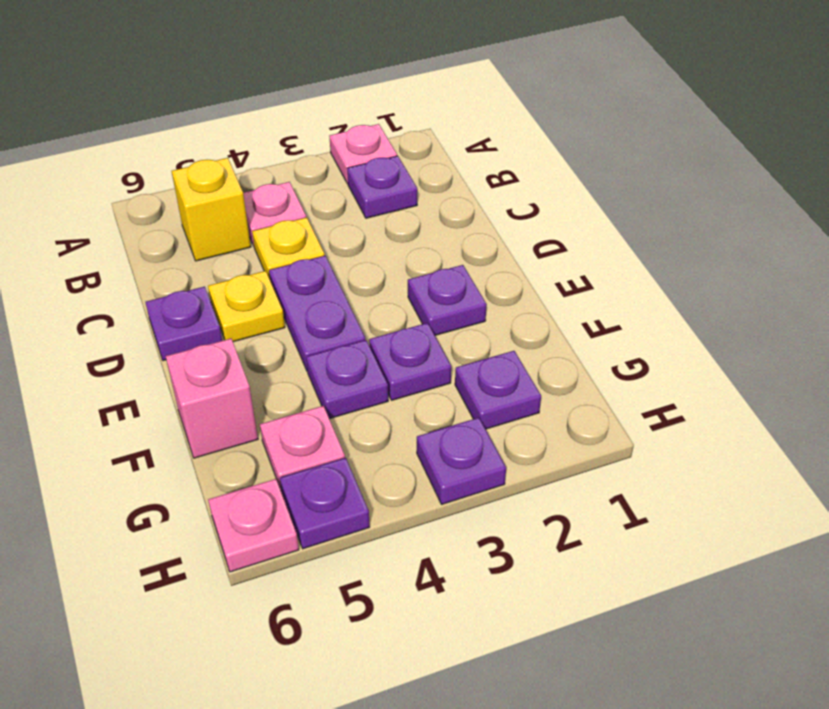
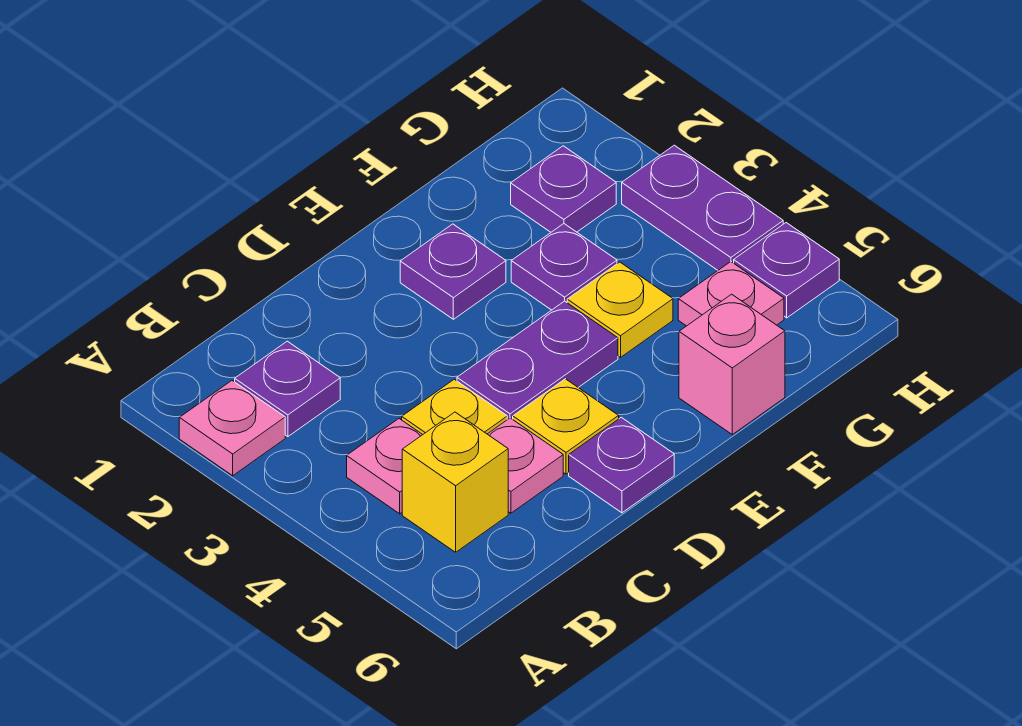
purple 1x1 plate [306,340,388,419] -> yellow 1x1 plate [567,262,673,357]
purple 1x1 plate [417,418,506,504] -> purple 1x2 plate [622,145,783,270]
pink 1x1 plate [208,479,299,572] -> pink 1x1 plate moved to [488,418,563,513]

